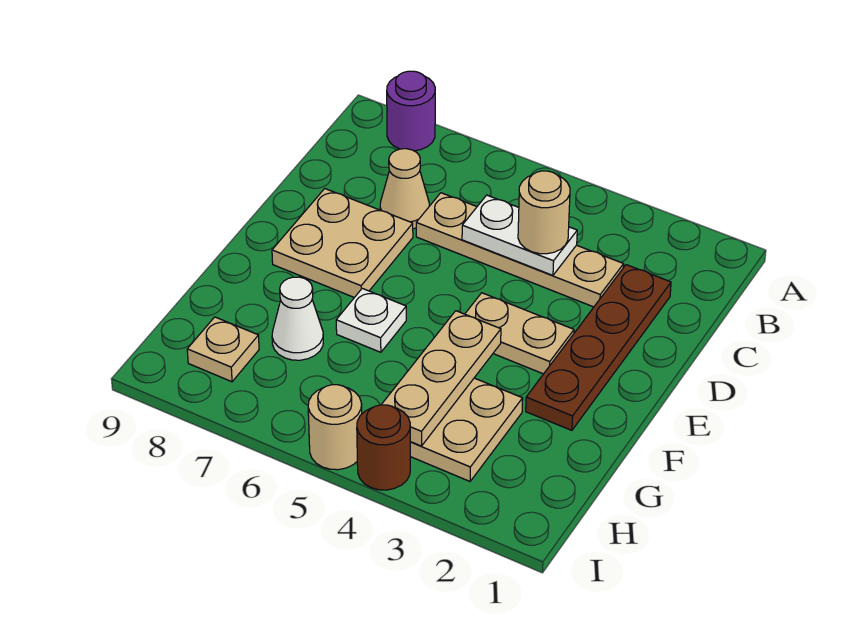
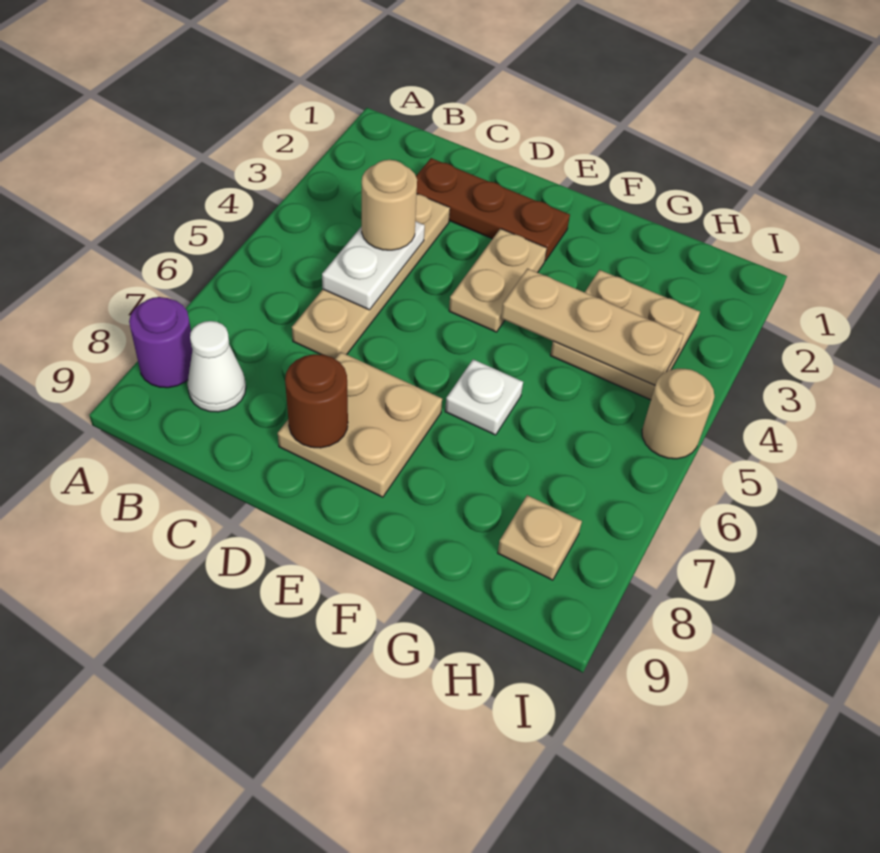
brown 1x4 plate [526,265,671,430] -> brown 1x3 plate [416,158,570,261]
tan 1x1 cone [380,149,429,229] -> none
white 1x1 cone [272,277,323,360] -> white 1x1 cone moved to [187,321,246,412]
brown 1x1 round brick [357,405,410,490] -> brown 1x1 round brick moved to [285,354,348,448]

